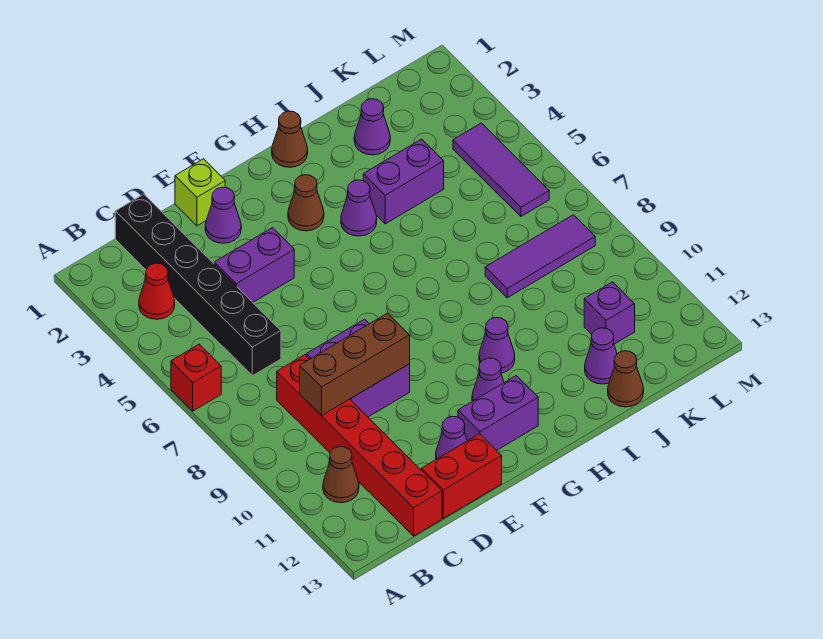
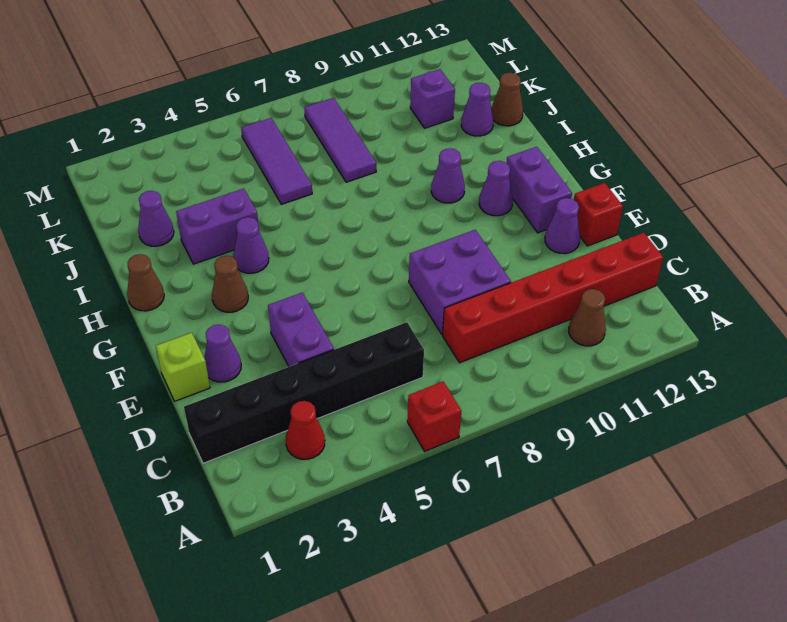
brown 1x3 brick [300,313,410,416] -> none
red 1x2 brick [421,434,502,518] -> red 1x1 brick [574,183,623,246]
purple 1x2 brick [363,139,444,224] -> purple 1x2 brick turned to [176,189,259,264]
purple 1x3 tile [453,123,549,216] -> purple 1x3 tile turned to [241,118,312,204]

